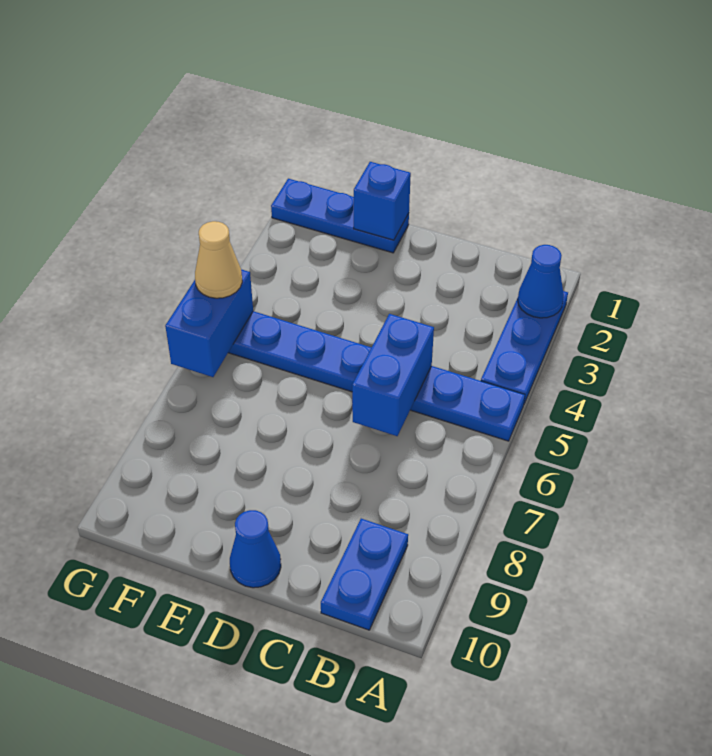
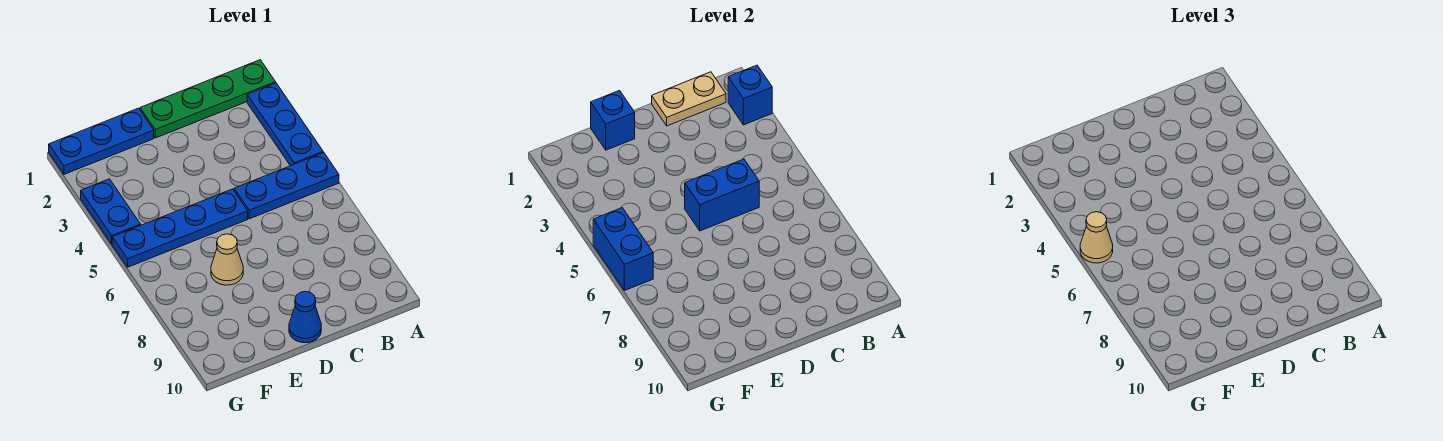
none -> green 1x4 plate [140,60,276,138]
blue 1x1 cone [518,245,564,318] -> blue 1x1 brick [728,65,772,125]
none -> tan 1x2 plate [652,72,726,126]
blue 1x2 plate [321,519,408,630] -> blue 1x2 plate moved to [81,179,141,244]
blue 1x2 brick [352,314,434,436] -> blue 1x2 brick turned to [685,159,759,231]
none -> tan 1x1 cone [211,234,243,285]

